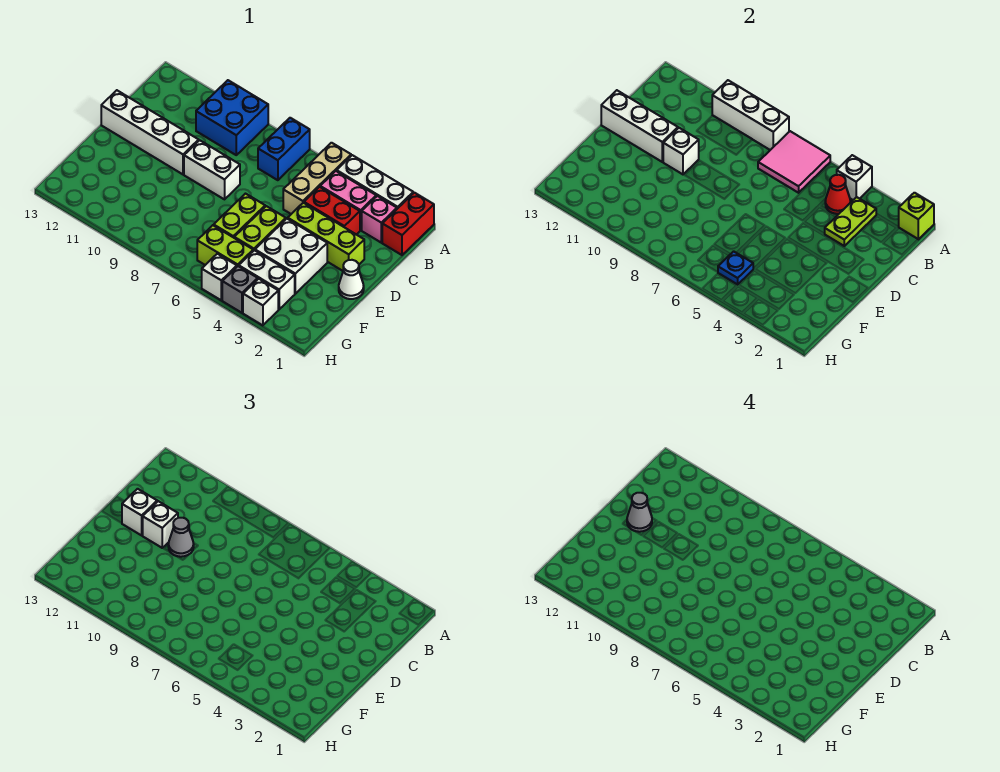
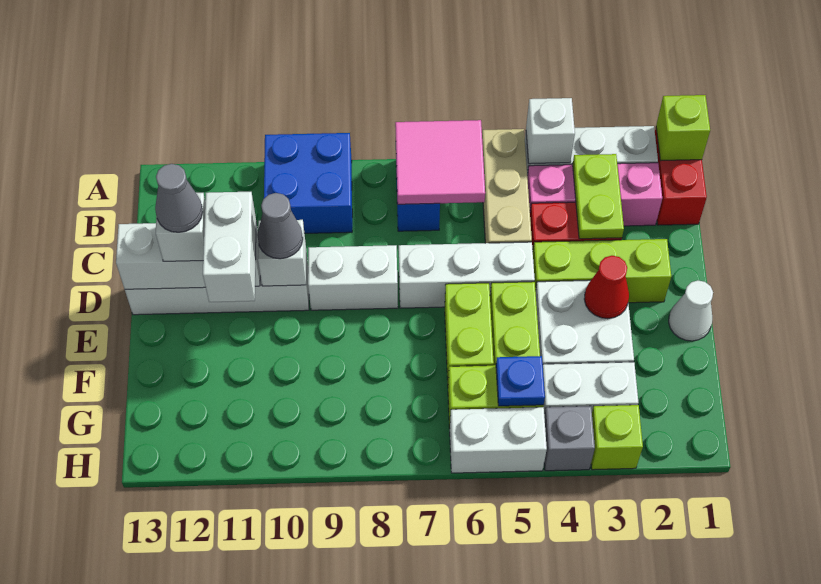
white 1x3 brick [712,80,789,150] -> white 1x3 brick moved to [399,242,535,308]
red 1x1 cone [825,175,850,214] -> red 1x1 cone moved to [584,256,629,319]
white 1x1 brick [143,501,178,548] -> white 1x2 brick [203,192,256,302]
white 1x1 brick [243,279,278,325] -> lime 1x1 brick [591,405,643,470]
white 1x1 brick [202,254,237,300] -> white 1x2 brick [450,407,547,473]

